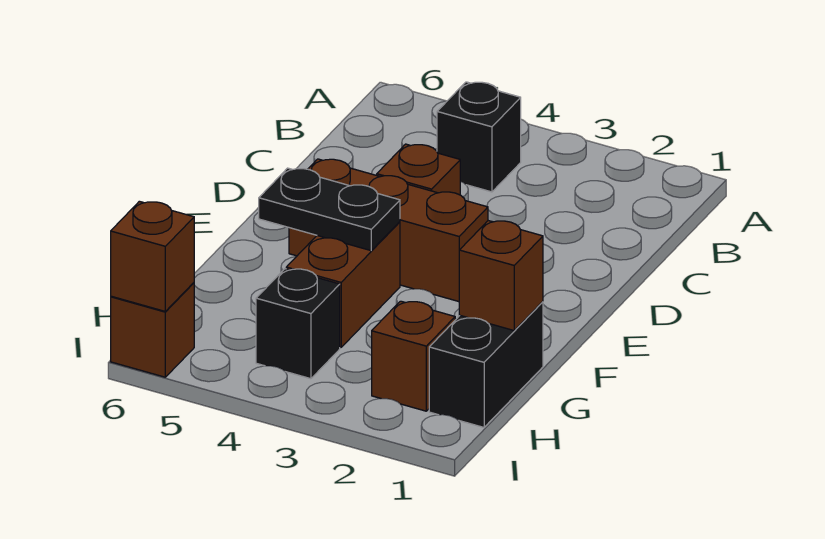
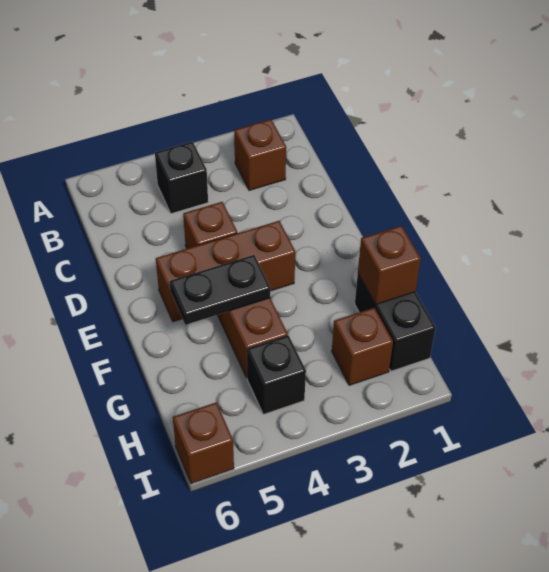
brown 1x1 brick [111,201,194,311] -> brown 1x1 brick moved to [234,119,286,190]

